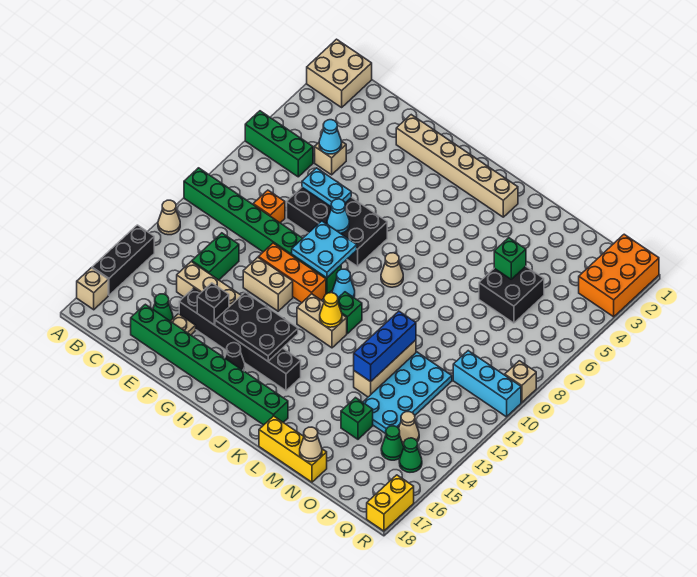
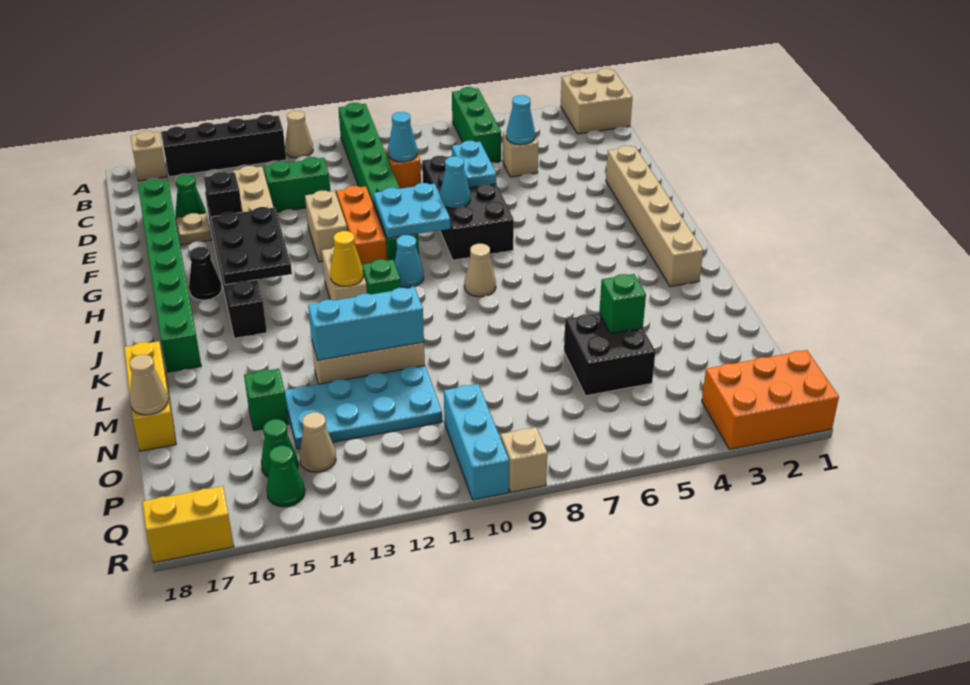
black 1x3 brick [92,225,154,295] -> black 1x4 brick [161,115,286,177]
none -> cyan 1x1 cone [388,112,417,162]
blue 1x3 brick [354,311,416,382] -> cyan 1x3 brick [308,287,424,360]

